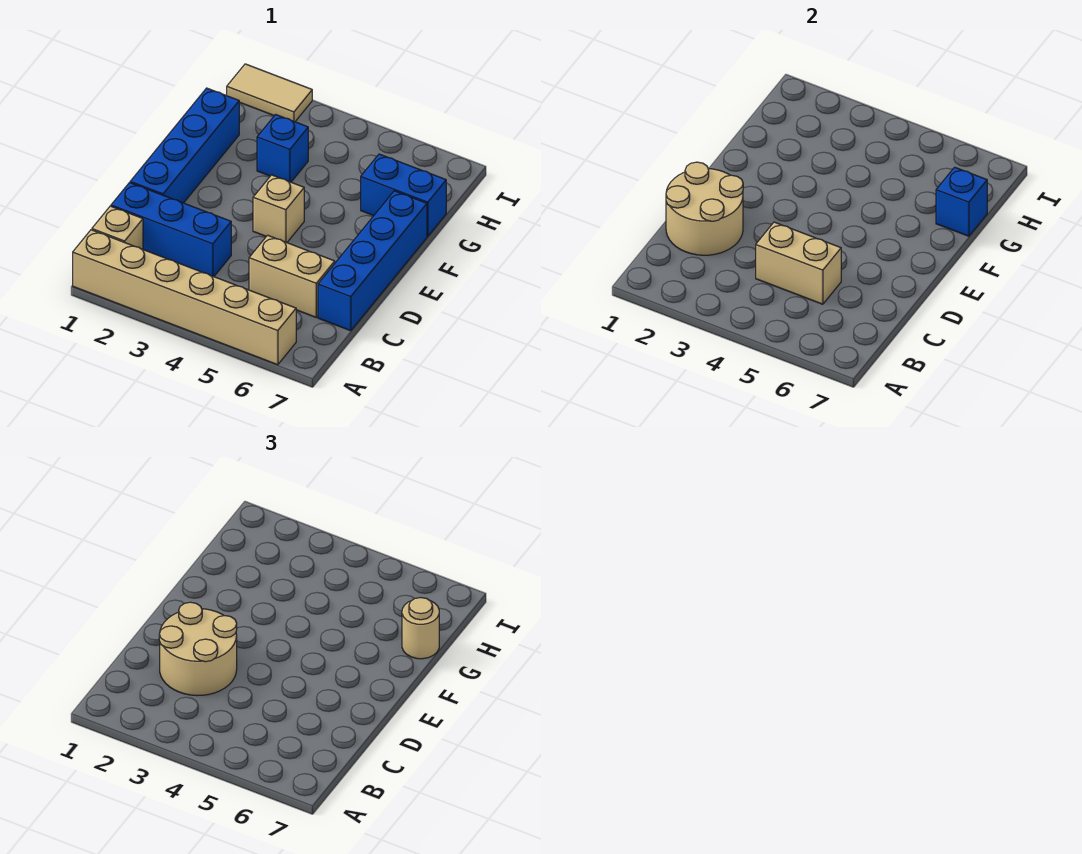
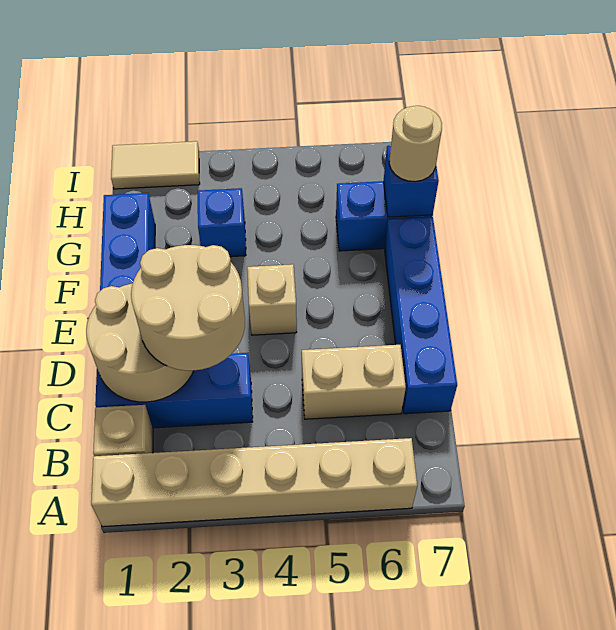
tan 1x2 brick [756,222,841,304] -> none

